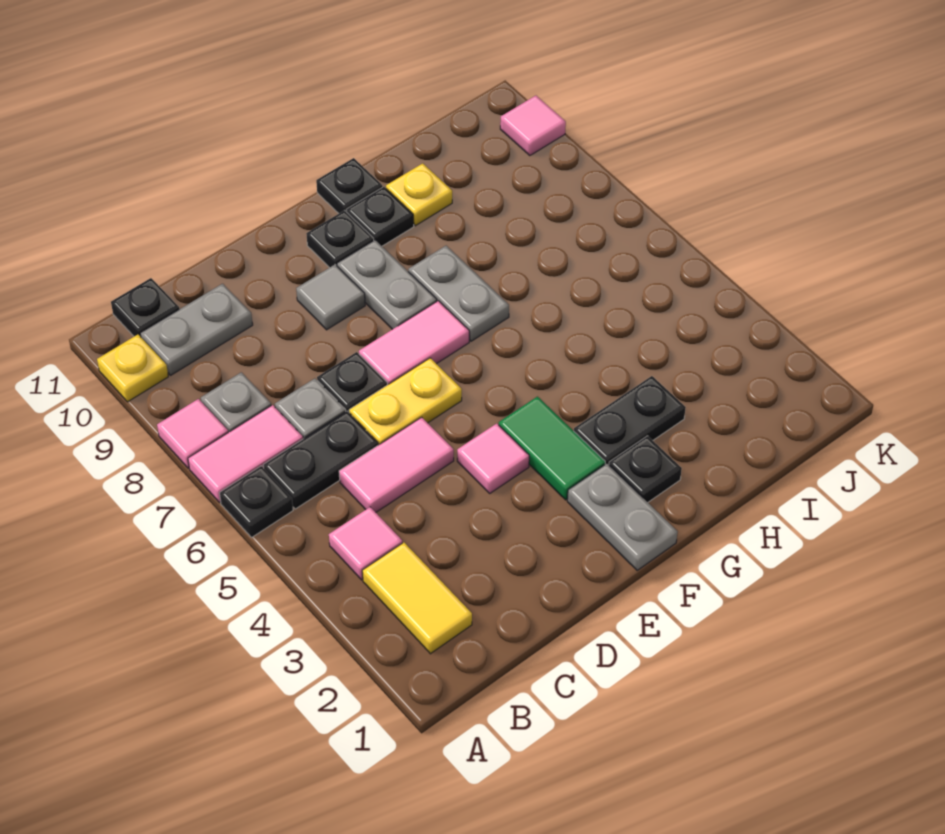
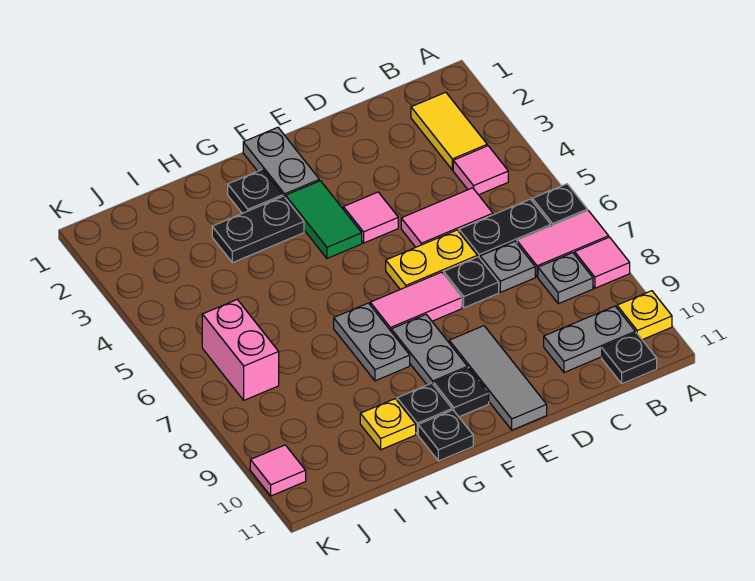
grey 1x1 tile [296,265,365,330] -> grey 1x3 tile [449,326,547,430]
none -> pink 1x2 brick [202,300,279,400]

